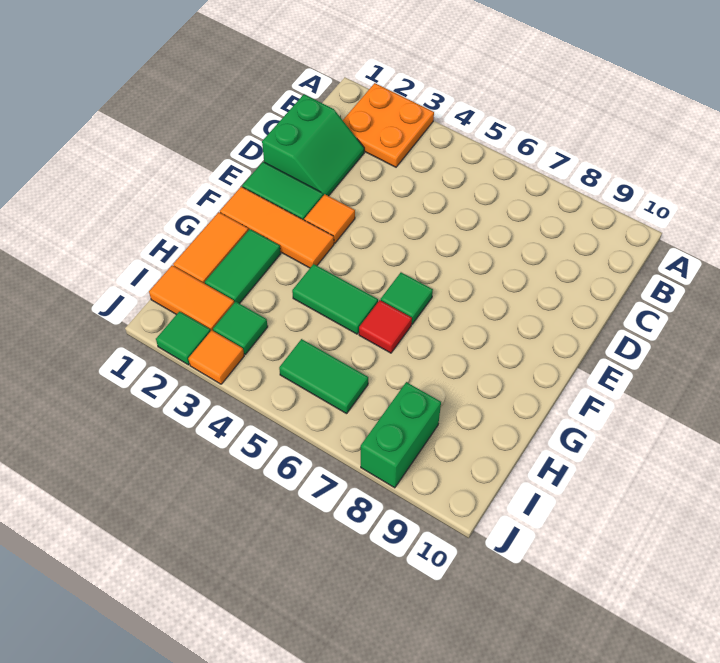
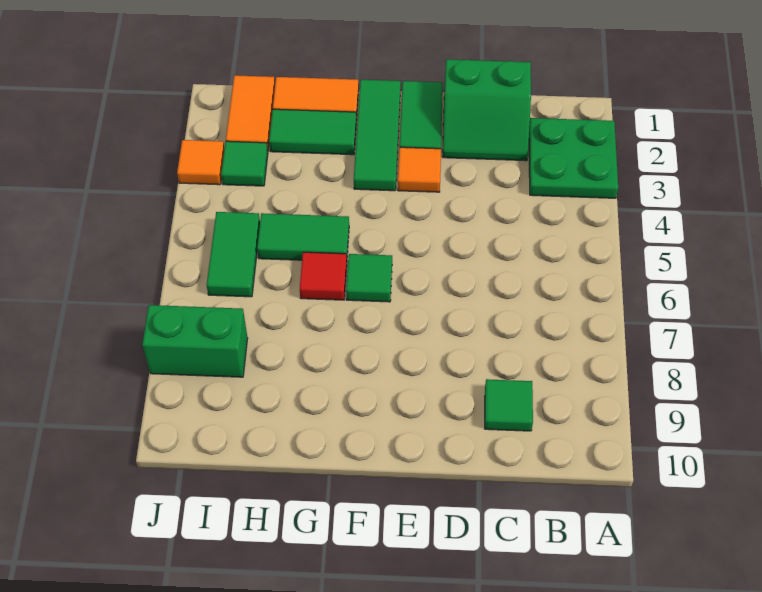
orange 2x2 plate [343,83,434,167] -> green 2x2 plate [529,118,618,198]
orange 1x3 tile [220,187,334,268] -> green 1x3 tile [354,80,401,191]
green 1x2 tile [292,264,378,334] -> green 1x2 tile turned to [257,213,349,260]
green 1x1 tile [156,312,210,365] -> green 1x1 tile moved to [485,379,533,431]

